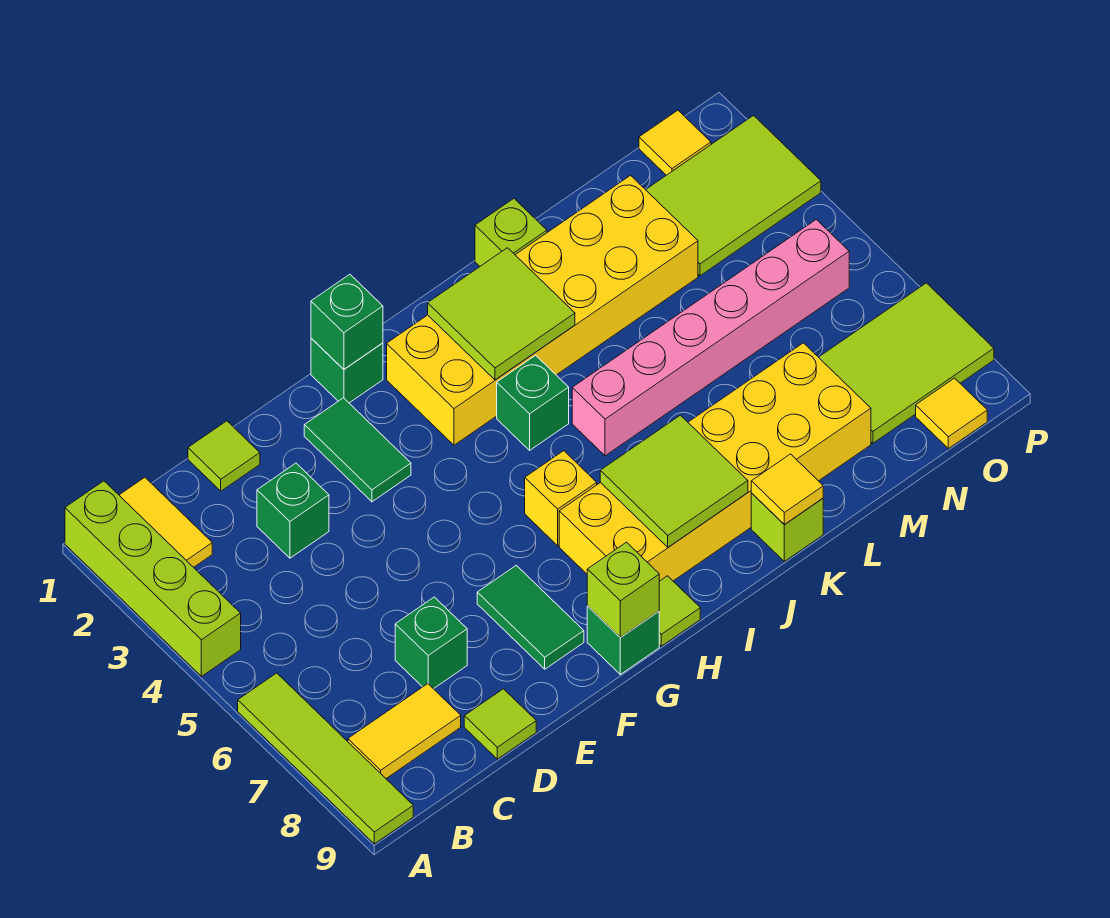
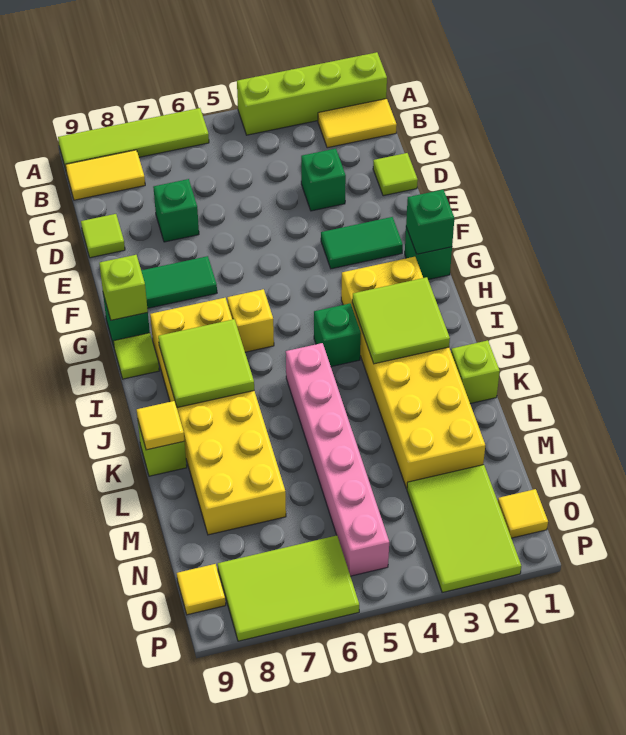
yellow 1x2 tile [348,684,461,778] -> yellow 1x2 tile turned to [65,150,145,200]
lime 2x3 tile [819,283,994,443] -> lime 2x3 tile turned to [218,536,359,641]

